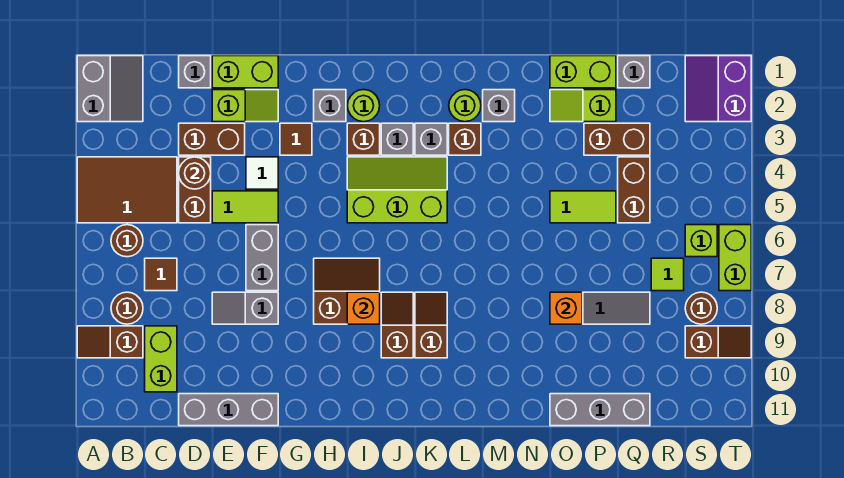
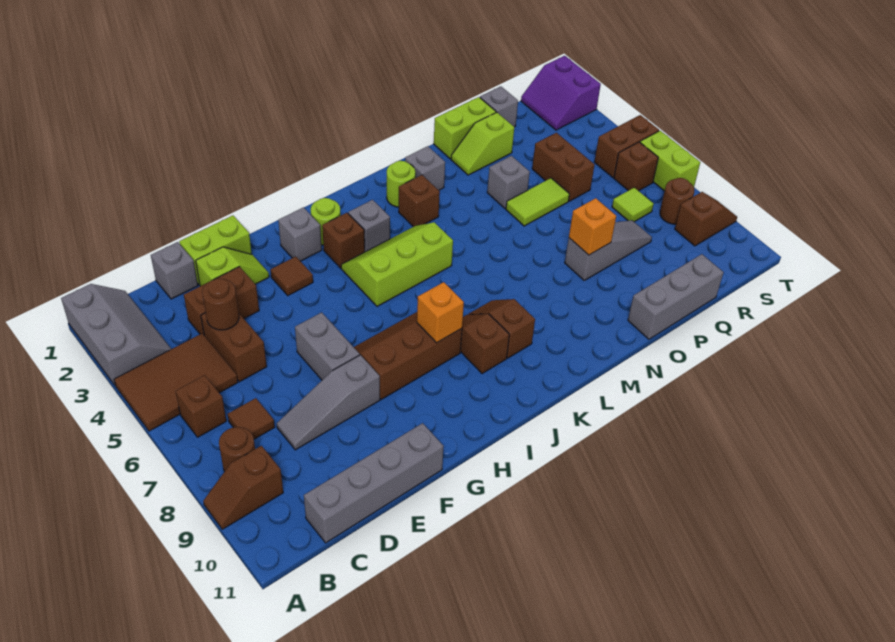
grey 2x2 slope [77,56,143,122] -> grey 2x3 slope [61,284,171,386]
brown 1x1 round brick [111,225,143,257] -> brown 1x1 brick [176,375,226,437]
lime 1x2 brick [145,326,177,392] -> none
grey 1x3 brick [179,394,278,426] -> grey 1x4 brick [304,423,444,543]
lime 1x2 tile [212,191,278,223] -> none
grey 1x2 slope [212,292,278,324] -> grey 1x3 slope [277,355,380,450]
white 1x1 tile [246,157,278,189] -> none
brown 2x2 slope [314,258,380,324] -> brown 2x3 slope [354,312,462,399]
grey 1x1 brick [415,123,447,155] -> grey 1x1 brick moved to [487,156,530,209]
brown 1x2 brick [584,123,650,155] -> brown 1x2 brick moved to [595,115,659,177]
lime 1x1 brick [685,225,717,257] -> brown 1x1 brick [614,142,658,191]

